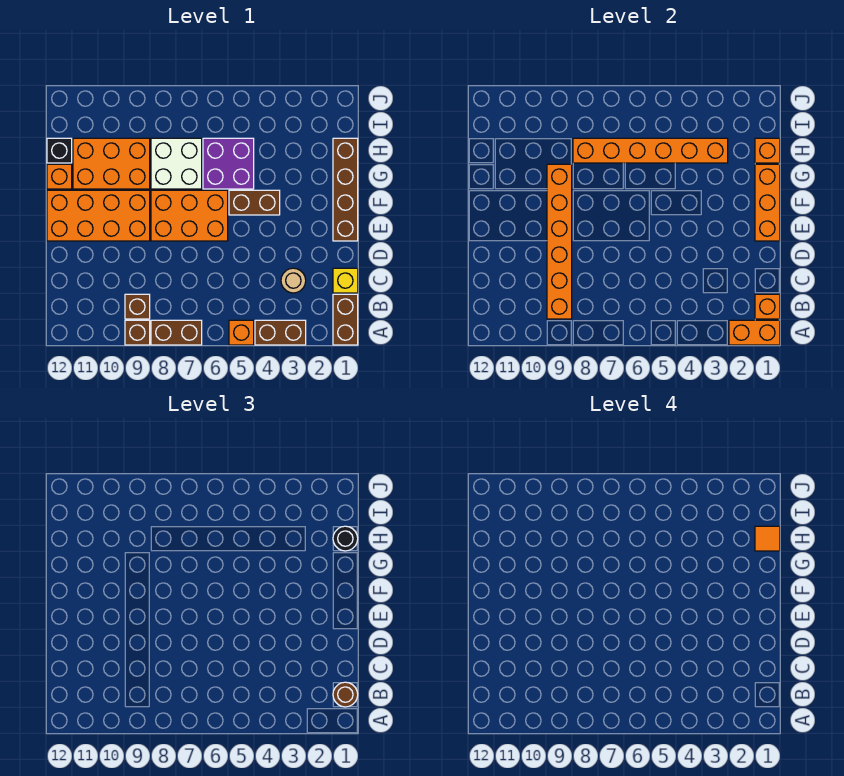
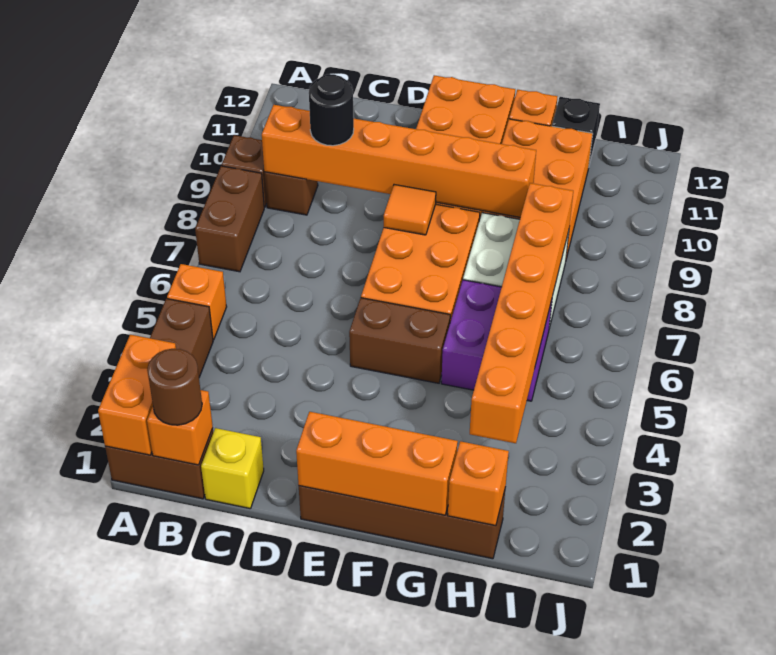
tan 1x1 round brick [281,268,306,293] -> none
brown 1x2 brick [229,190,280,215] -> brown 1x2 brick turned to [349,298,450,383]
black 1x1 round brick [333,526,358,551] -> black 1x1 round brick moved to [309,74,354,146]
orange 1x1 tile [755,526,780,551] -> orange 1x1 tile moved to [384,185,436,235]

